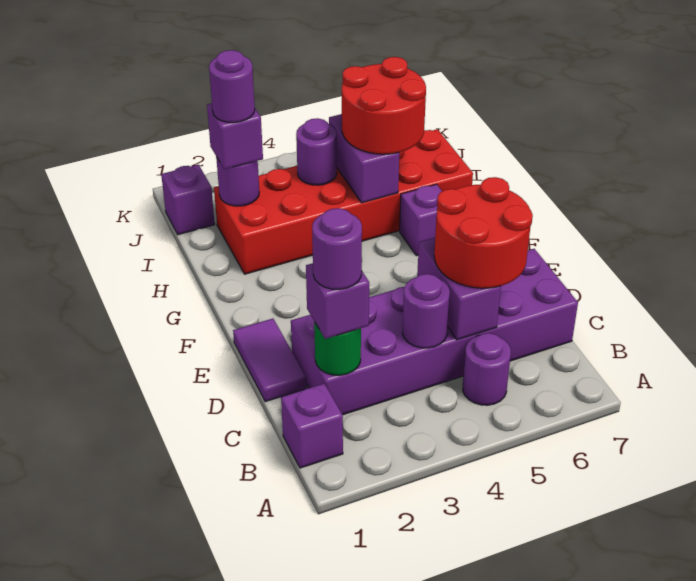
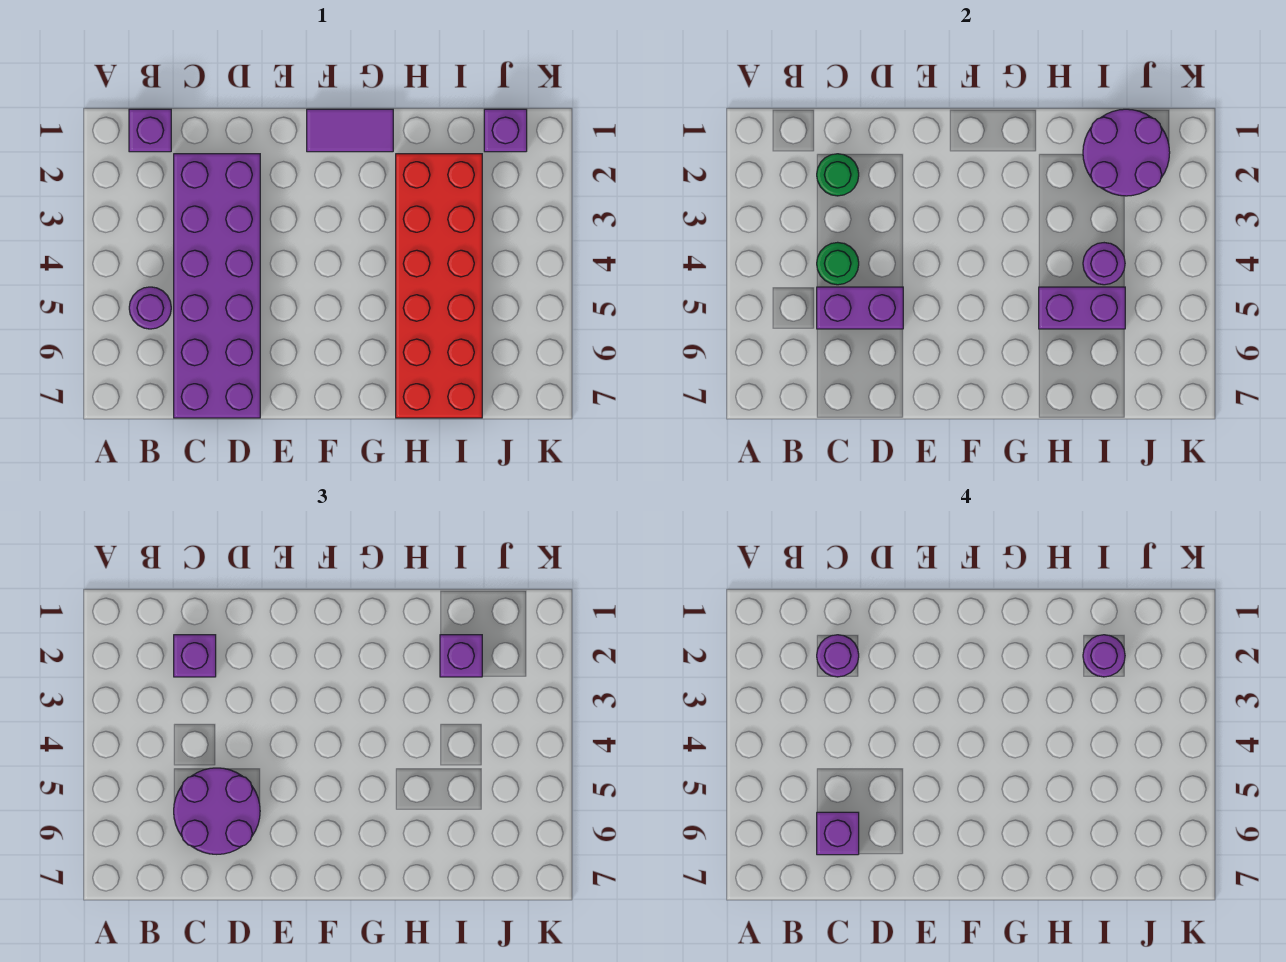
purple 1x1 round brick [402,274,450,348] -> green 1x1 round brick [817,242,859,285]
red 2x2 round brick [434,177,533,288] -> purple 2x2 round brick [174,768,260,854]
purple 1x2 tile [233,319,306,402] -> purple 1x2 tile moved to [307,109,393,152]
purple 1x1 brick [400,184,442,256] -> purple 1x1 brick moved to [817,812,859,855]
red 2x2 round brick [342,57,426,154] -> none
purple 1x1 round brick [216,157,259,206] -> purple 2x2 round brick [1083,109,1170,196]

